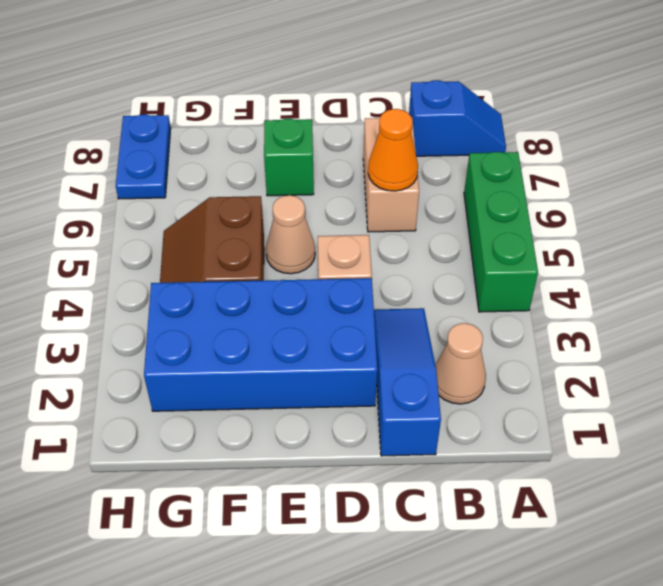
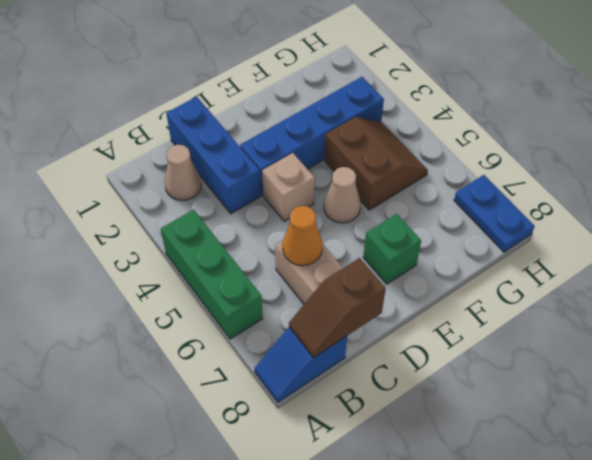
none -> brown 1x2 slope [289,258,386,358]
blue 1x3 slope [374,308,441,456] -> blue 1x3 brick [166,97,261,214]
blue 2x4 brick [144,278,377,411] -> blue 1x4 brick [240,77,384,195]

